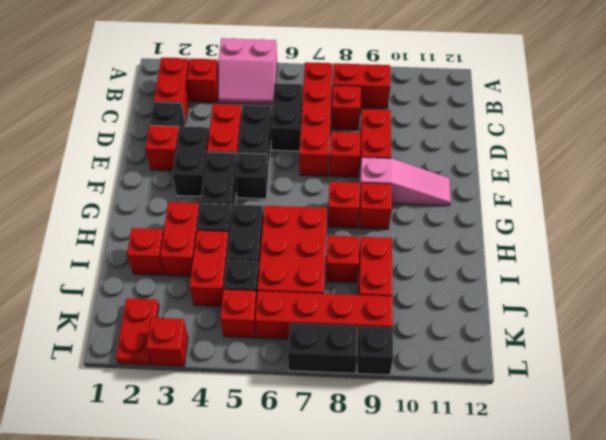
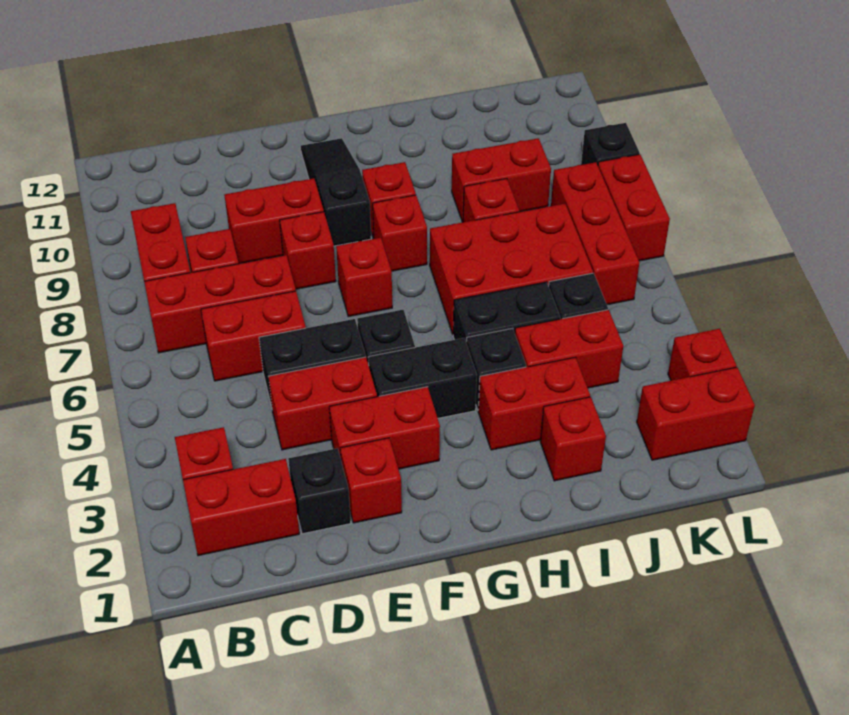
pink 2x2 slope [218,38,277,105] -> none
red 1x4 brick [300,62,332,176] -> red 1x3 brick [144,255,296,353]
black 1x2 brick [271,83,302,151] -> red 1x2 brick [201,291,306,381]
black 1x2 brick [172,126,209,196] -> red 1x2 brick [329,387,440,469]
pink 1x3 slope [360,157,451,206] -> black 1x3 slope [301,138,371,246]
red 1x2 plate [116,298,159,365] -> red 1x2 brick [637,367,755,460]
red 1x1 brick [220,290,257,338] -> red 1x1 brick moved to [336,238,392,317]
red 1x4 brick [255,291,393,339] -> red 1x3 brick [551,162,640,305]
black 1x2 brick [288,323,358,373] -> red 1x2 brick [598,154,670,261]

